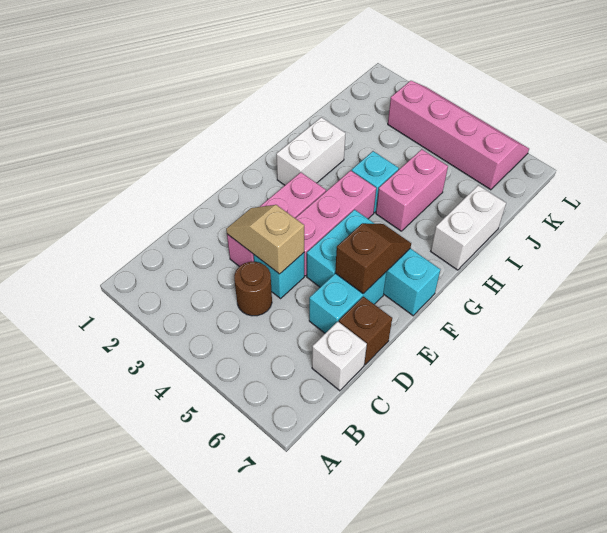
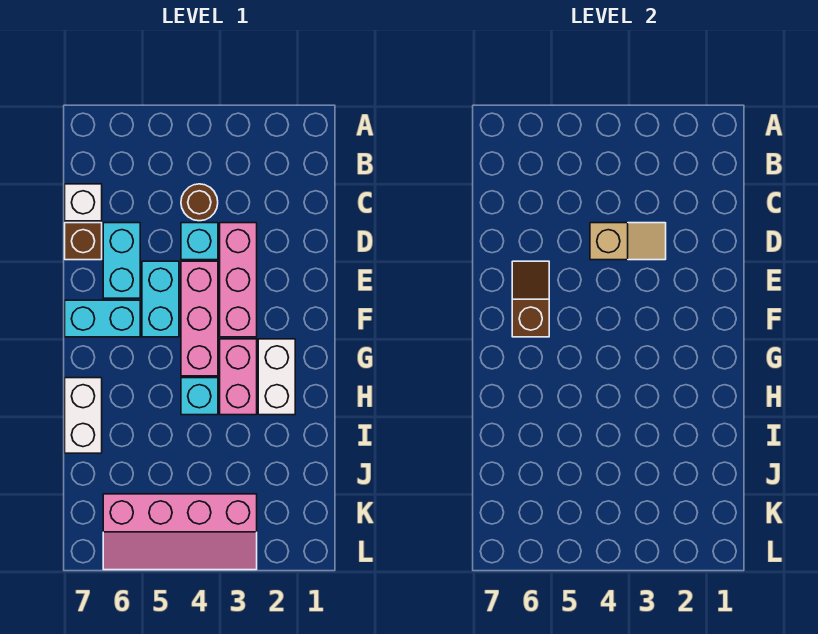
brown 1x2 slope [335,223,411,294] -> brown 1x2 slope turned to [512,261,549,337]
pink 1x2 brick [376,149,448,231] -> pink 1x2 brick moved to [220,339,257,415]

